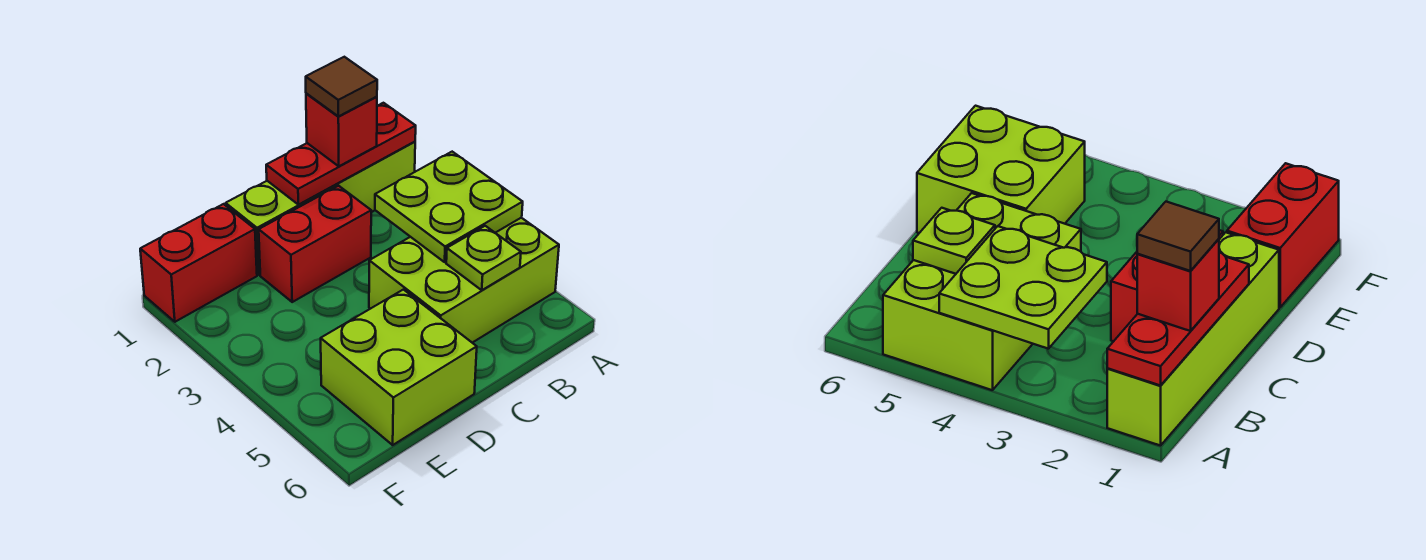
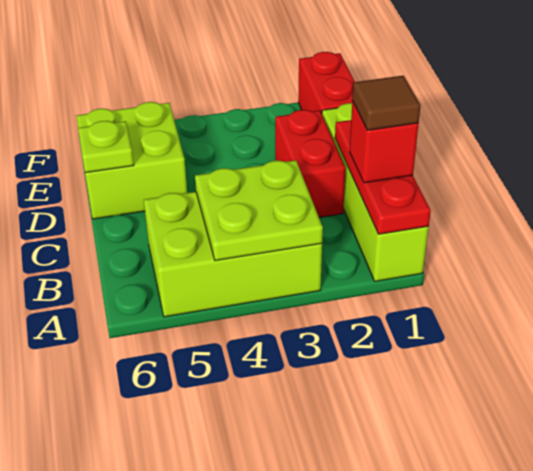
lime 2x3 brick [369,218,559,343] -> lime 2x3 brick turned to [144,192,322,317]
lime 1x1 plate [446,226,521,290] -> lime 1x1 plate moved to [78,121,134,173]

